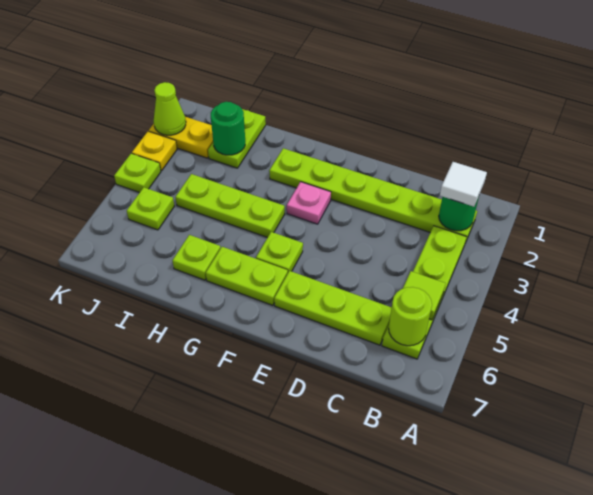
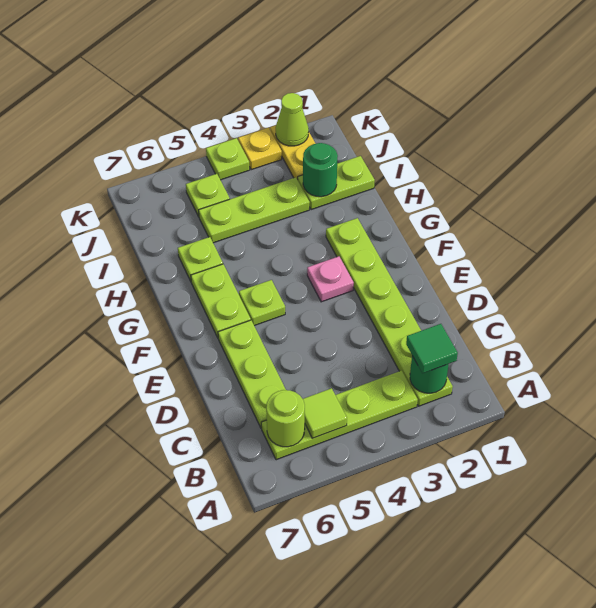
white 1x1 tile [440,162,487,207] -> green 1x1 tile [406,324,458,373]
lime 1x3 plate [175,174,285,237] -> lime 1x3 plate turned to [199,177,310,243]

